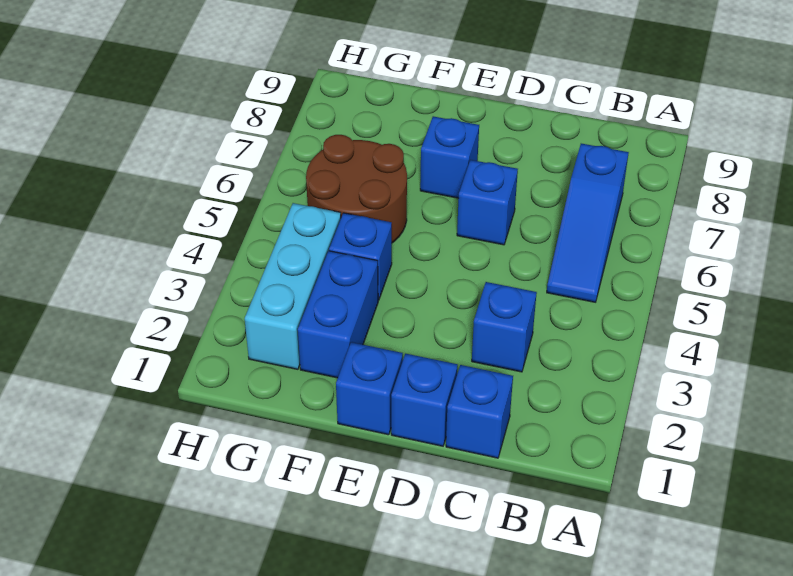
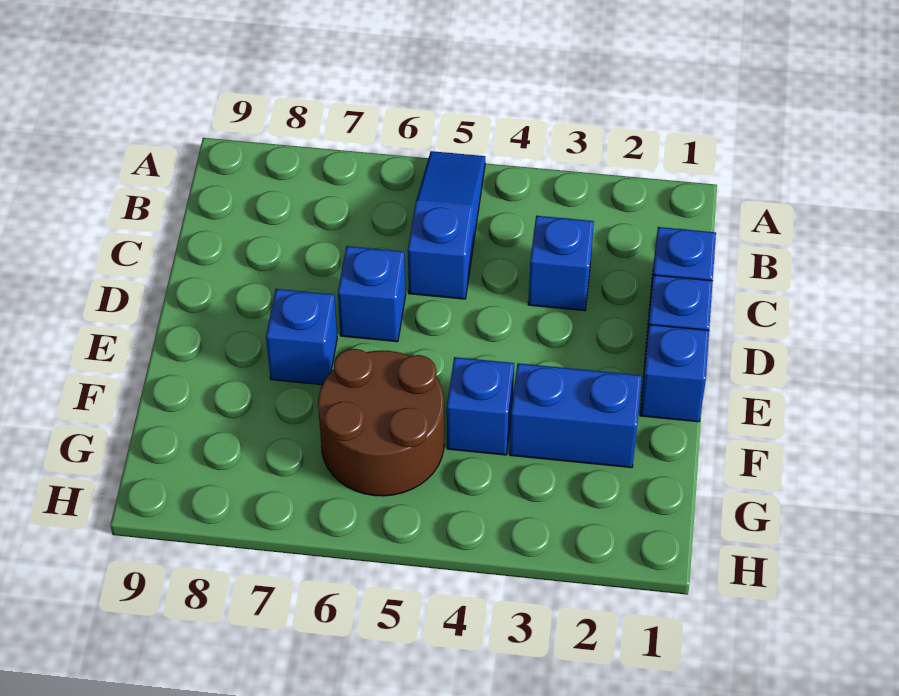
blue 1x3 slope [547,144,629,302] -> blue 1x3 slope turned to [408,151,485,299]
cyan 1x3 brick [245,203,341,369] -> none

